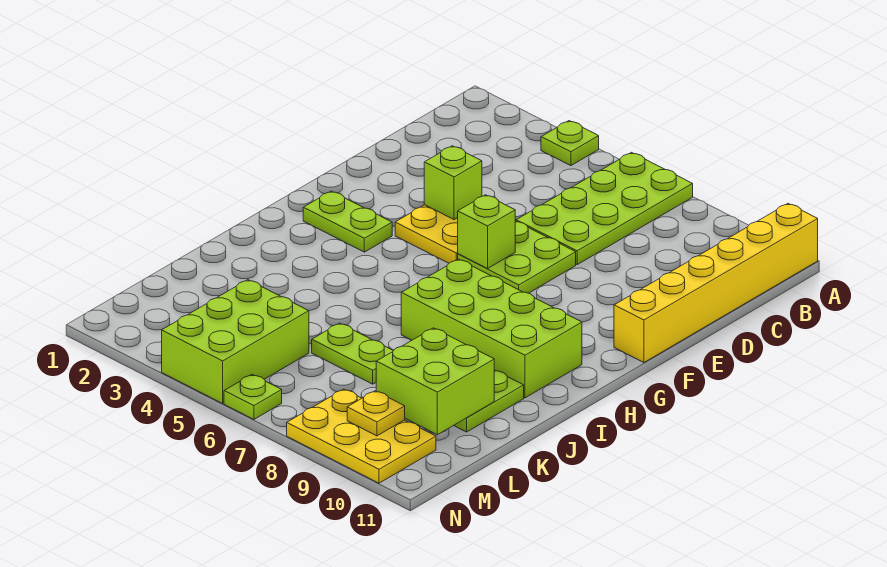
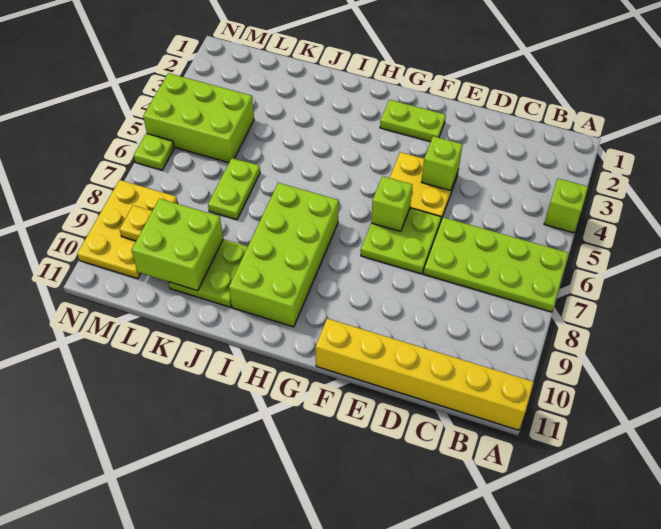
lime 1x1 plate [541,121,599,166] -> lime 1x1 brick [544,178,588,233]
lime 1x2 plate [303,191,392,252] -> lime 1x2 plate turned to [380,100,446,142]

